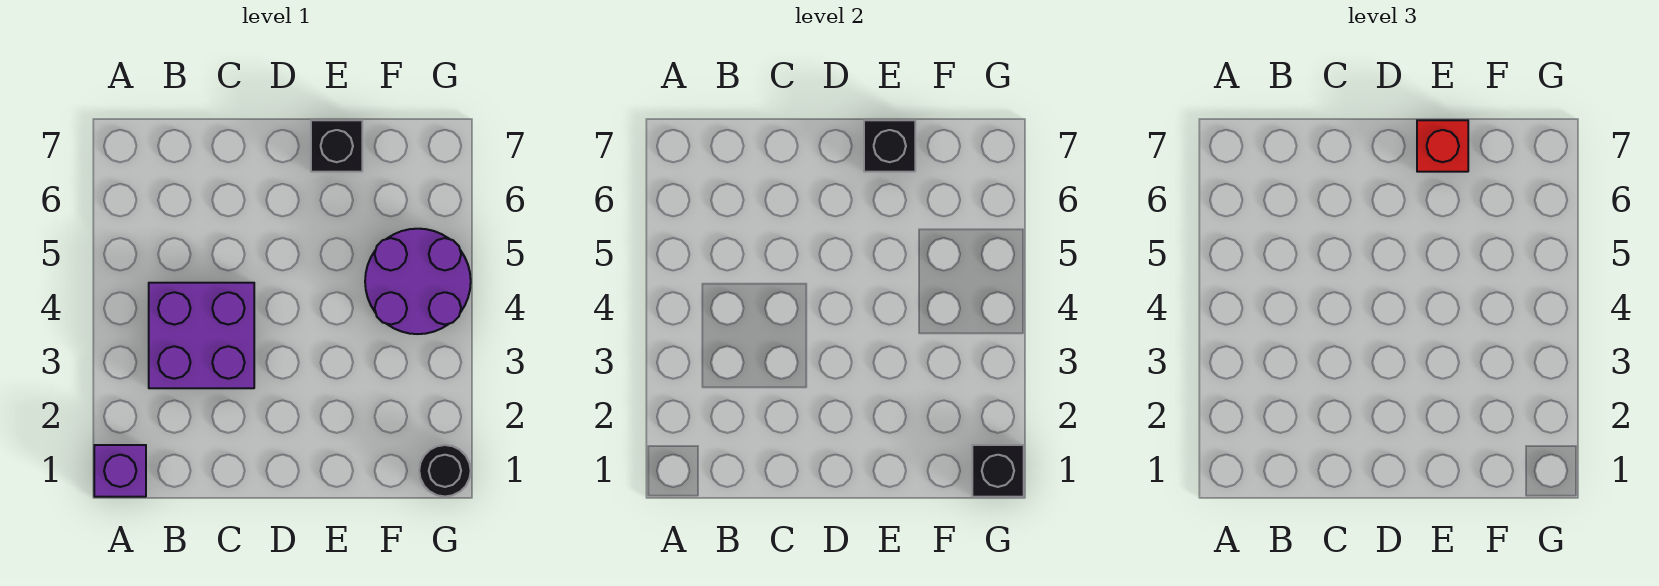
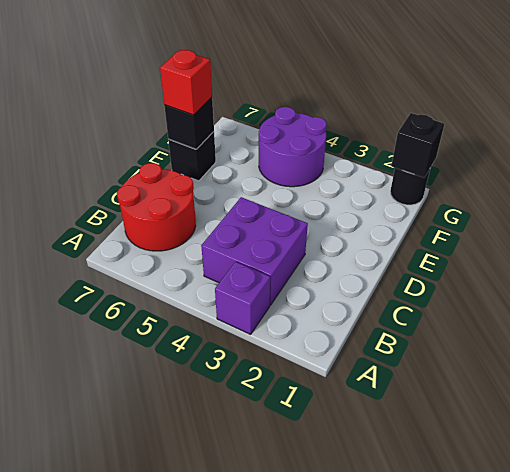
purple 1x1 brick [94,445,146,497] -> purple 1x1 brick moved to [215,262,270,334]
none -> red 2x2 round brick [117,163,196,251]

